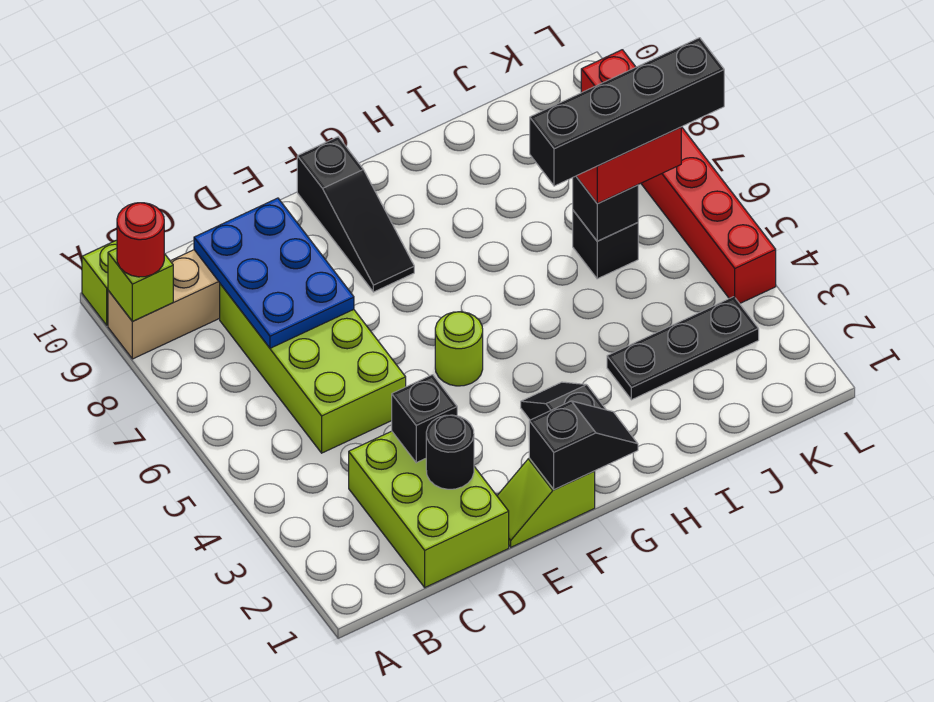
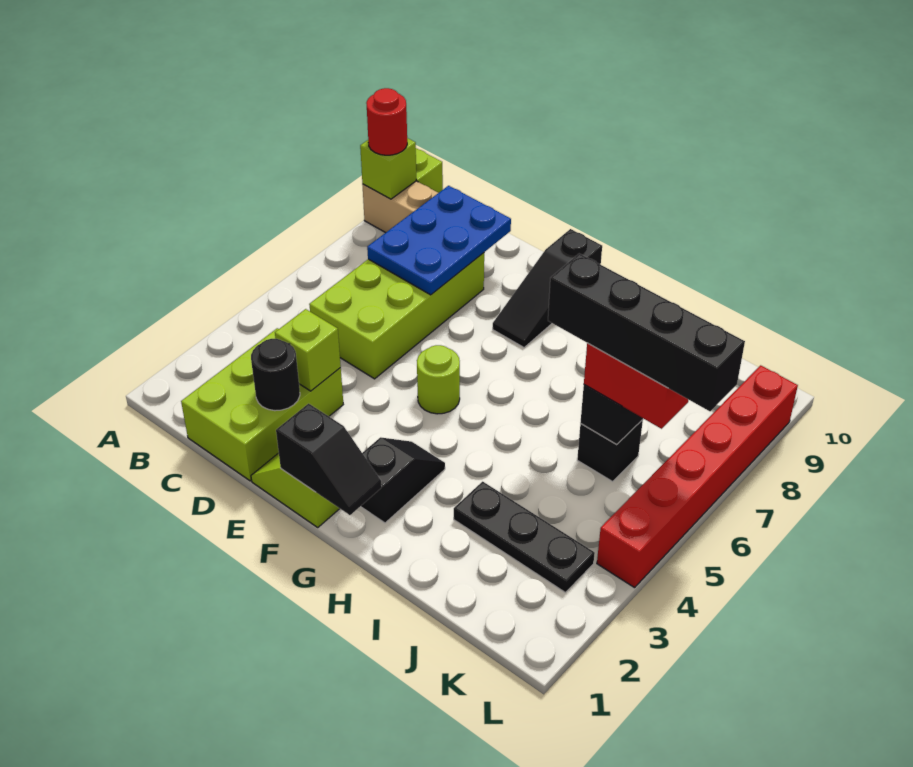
black 1x1 brick [392,375,457,463] -> lime 1x1 brick [275,309,341,391]

